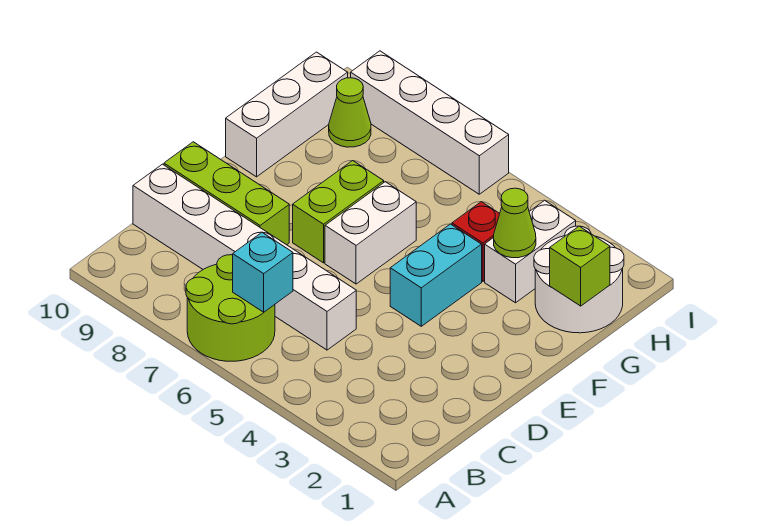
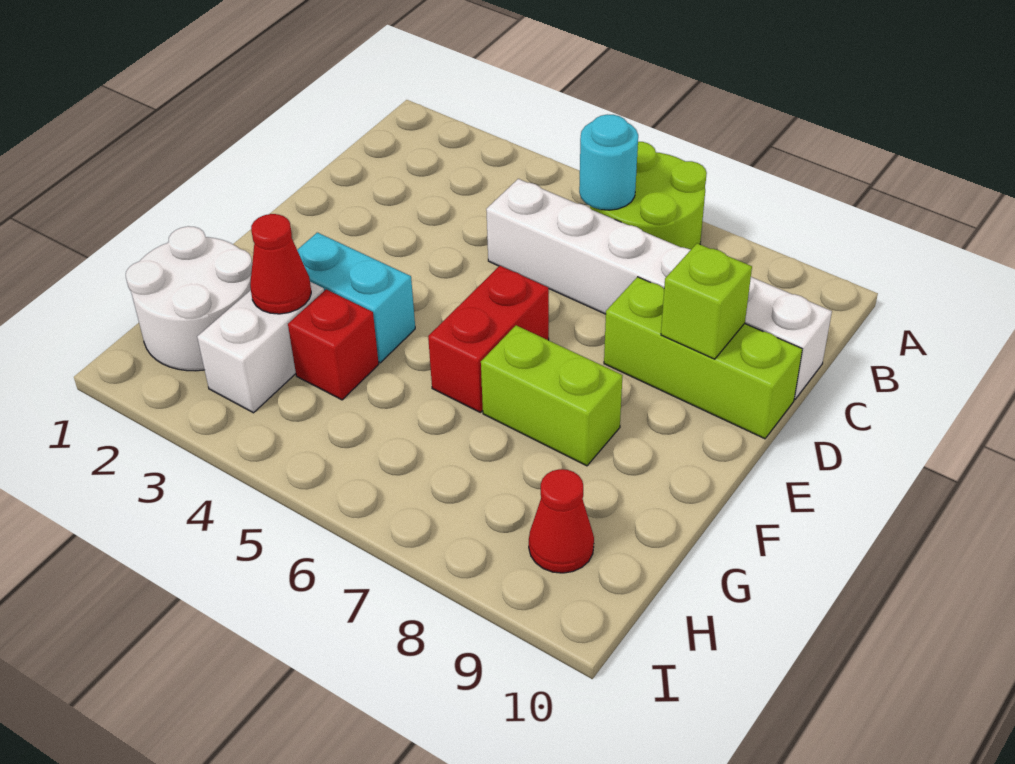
cyan 1x1 brick [233,232,293,312] -> cyan 1x1 round brick [579,115,638,210]
cyan 1x2 brick [390,224,482,326] -> cyan 1x2 brick turned to [297,233,415,363]
white 1x2 brick [325,182,416,284] -> red 1x2 brick [428,266,549,412]
lime 1x2 brick [293,161,384,263] -> lime 1x2 brick turned to [481,325,623,466]
white 1x3 brick [226,52,348,177] -> none
lime 1x1 brick [550,226,610,306] -> lime 1x1 brick moved to [661,243,752,359]
lime 1x1 cone [494,188,536,258] -> red 1x1 cone [250,214,311,314]
lime 1x1 cone [329,78,371,147] -> red 1x1 cone [529,469,594,573]
white 1x4 brick [351,51,509,194] -> none

